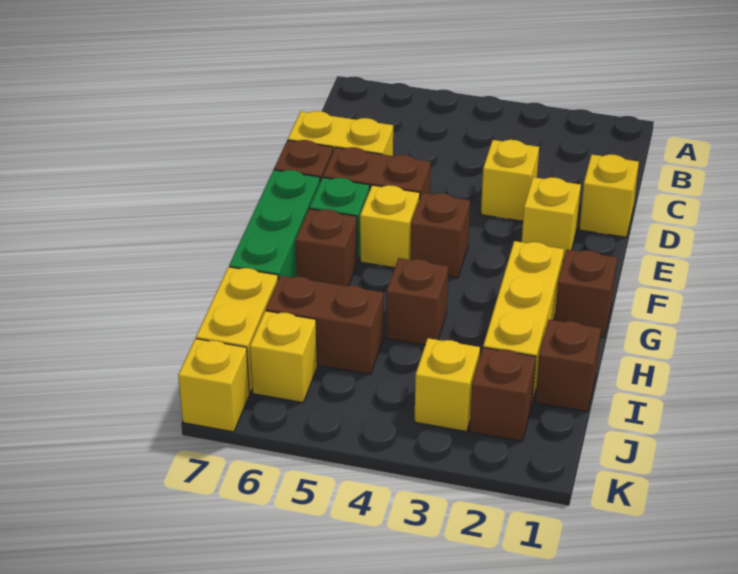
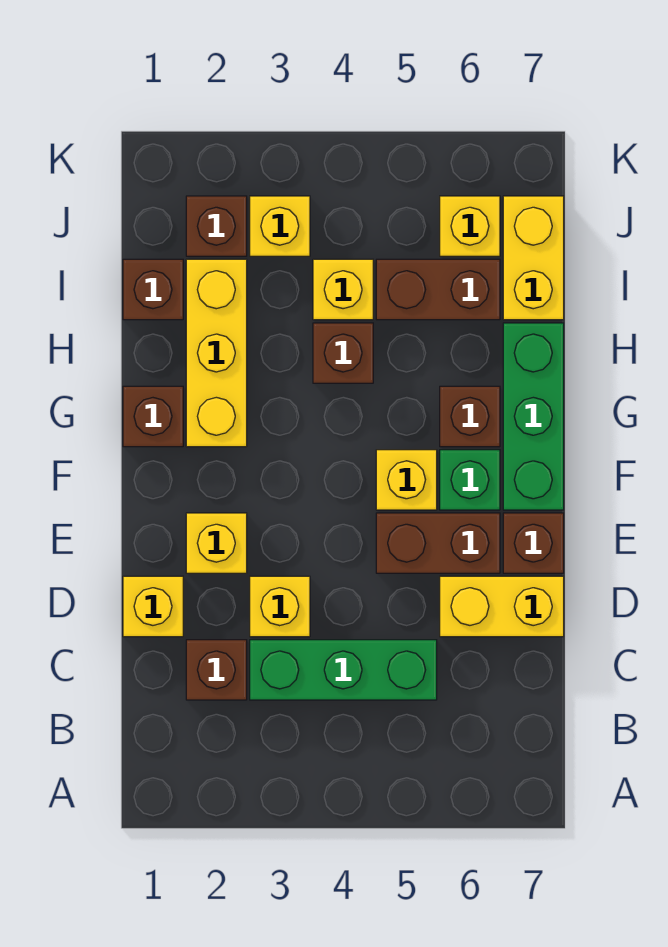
none -> green 1x3 brick [250,640,437,700]
brown 1x1 brick [410,193,470,278] -> brown 1x1 brick moved to [186,640,247,700]
yellow 1x1 brick [178,339,249,432] -> yellow 1x1 brick moved to [313,259,373,320]

